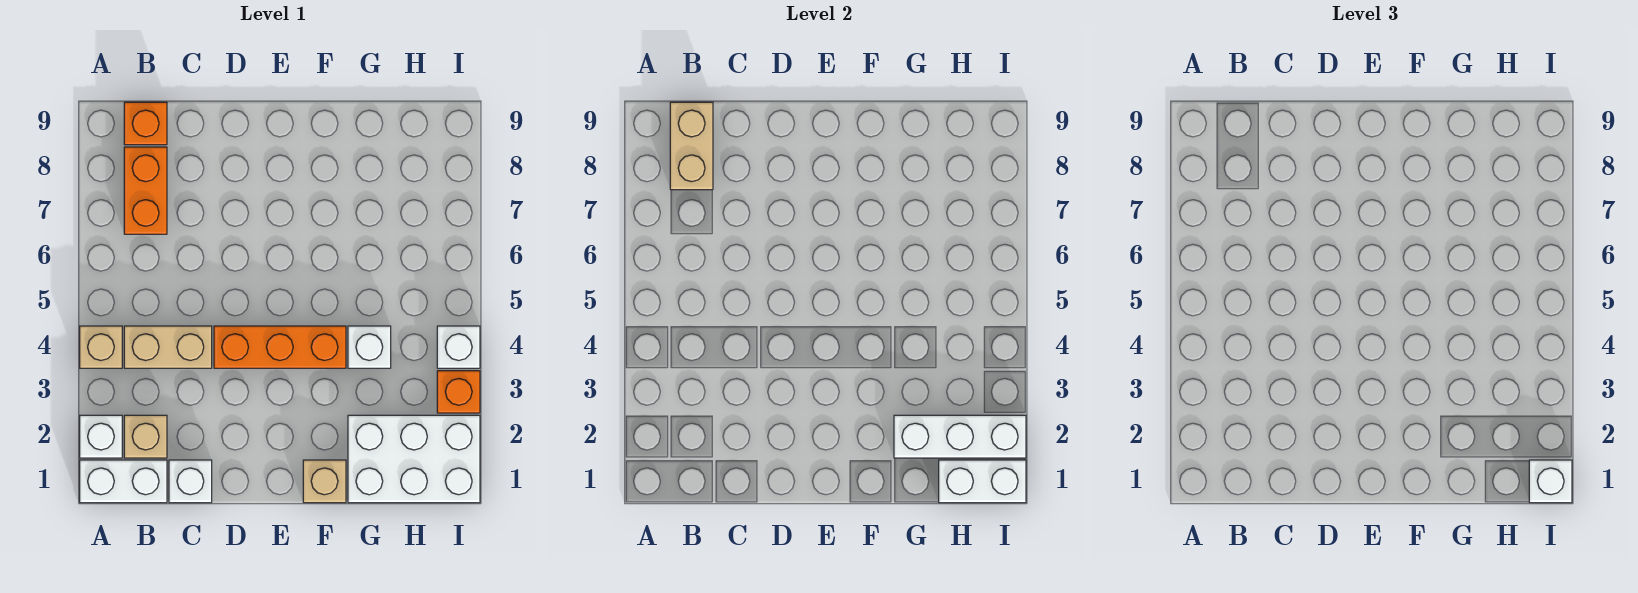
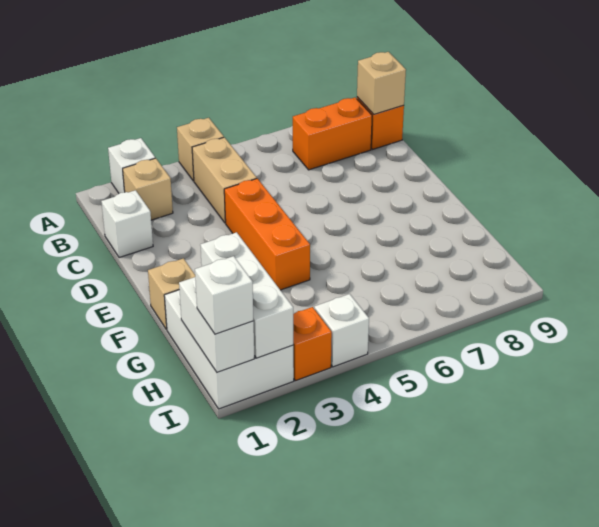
white 1x2 brick [80,460,167,503] -> none
tan 1x2 brick [670,102,713,190] -> tan 1x1 brick [357,52,406,114]
white 1x1 brick [348,326,391,368] -> none

